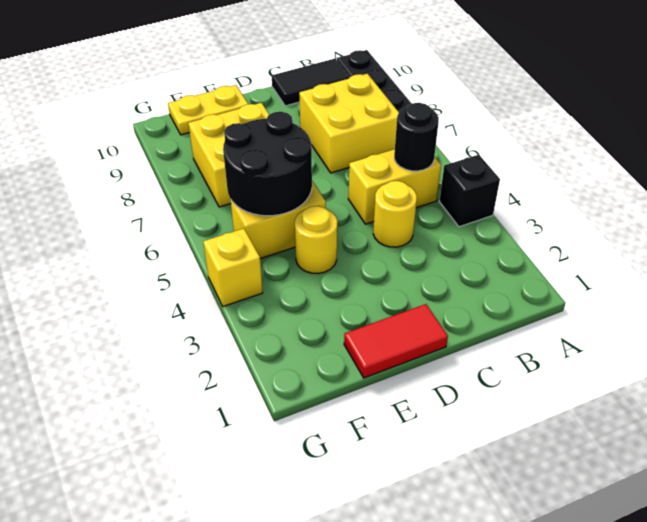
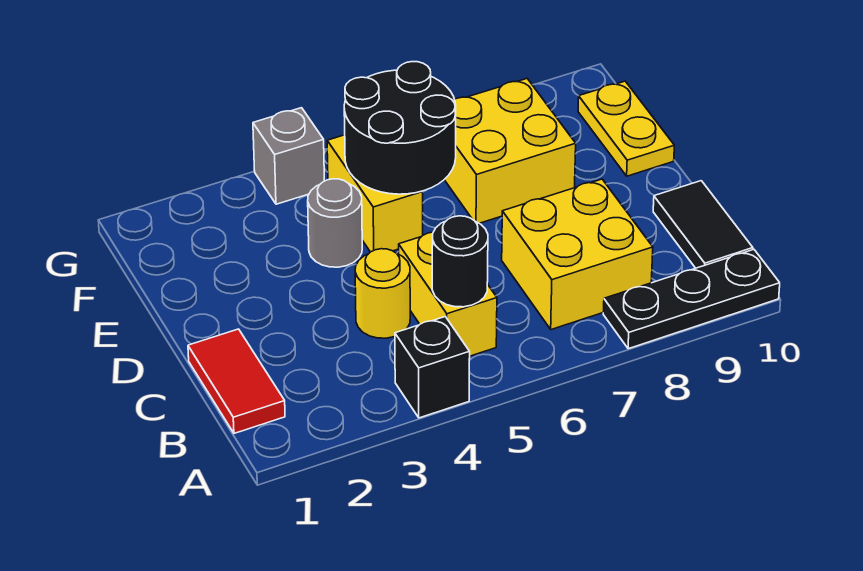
red 1x2 tile [344,304,448,378] -> red 1x2 tile moved to [188,329,285,433]
yellow 1x1 round brick [295,206,337,274] -> grey 1x1 round brick [308,179,362,267]
yellow 1x1 brick [203,229,263,306] -> grey 1x1 brick [253,108,324,204]

